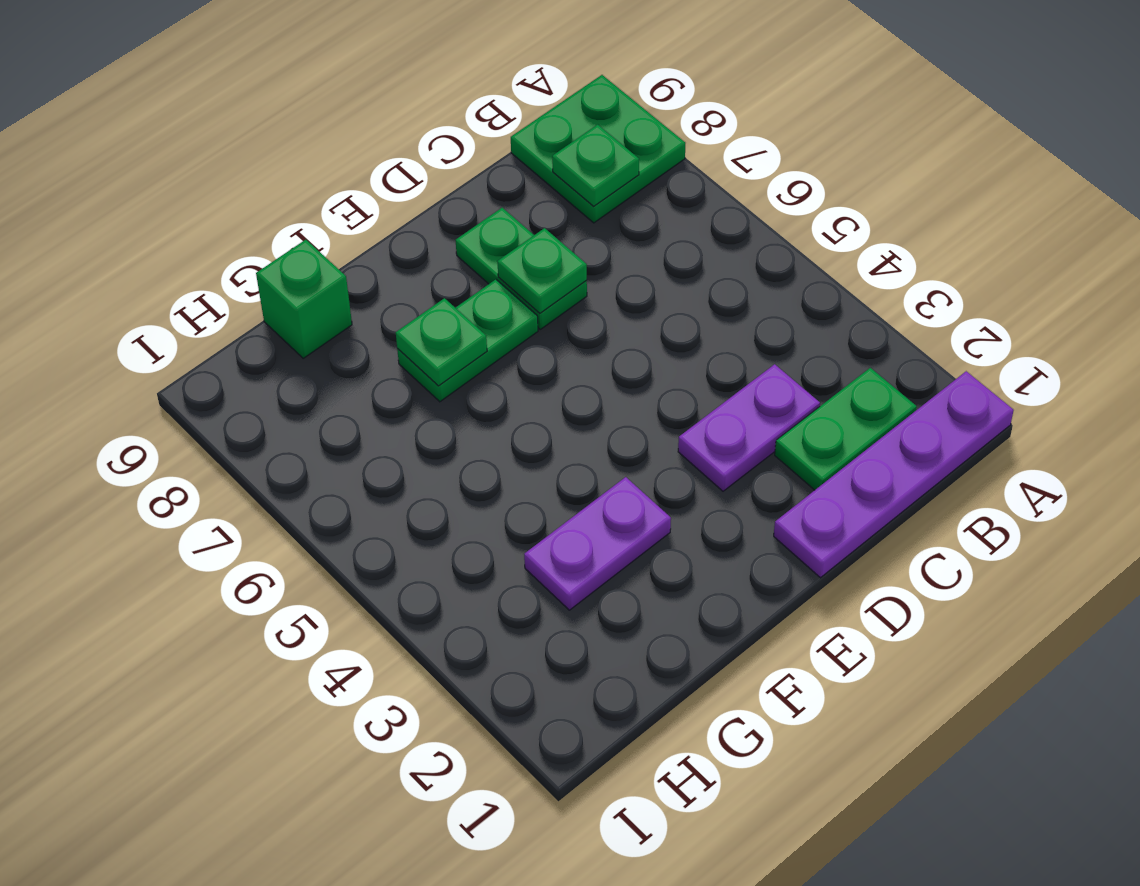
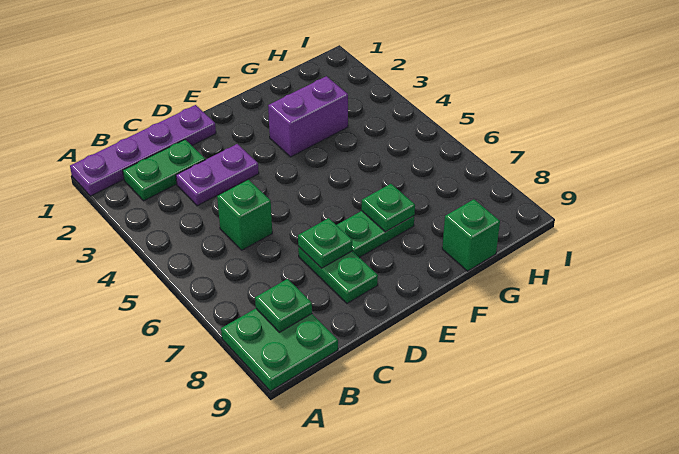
none -> green 1x1 brick [217,179,272,250]
purple 1x2 plate [524,477,671,610] -> purple 1x2 brick [268,76,348,157]

